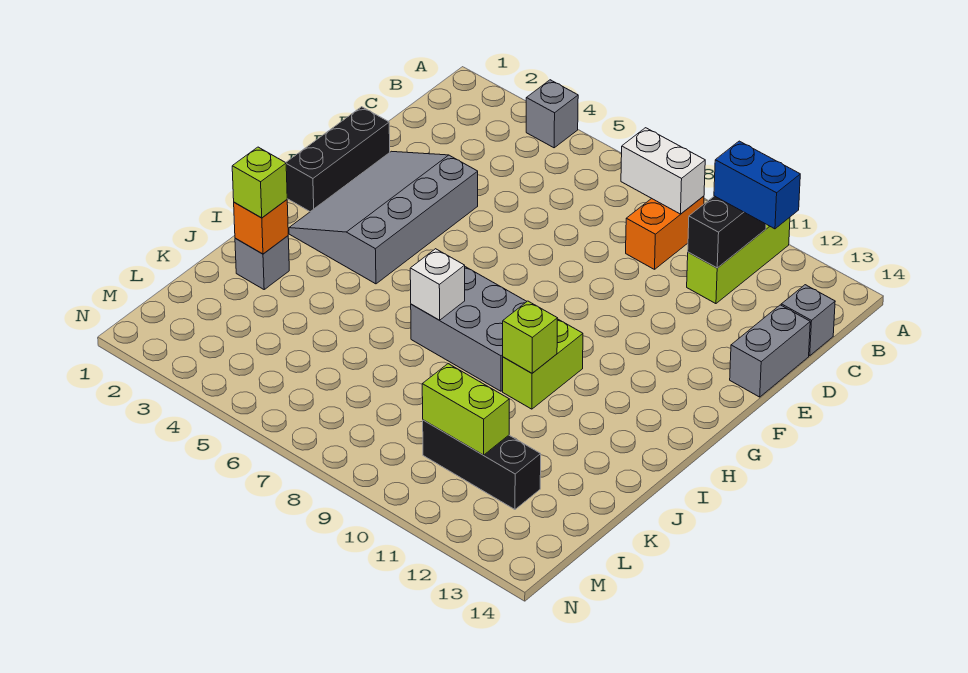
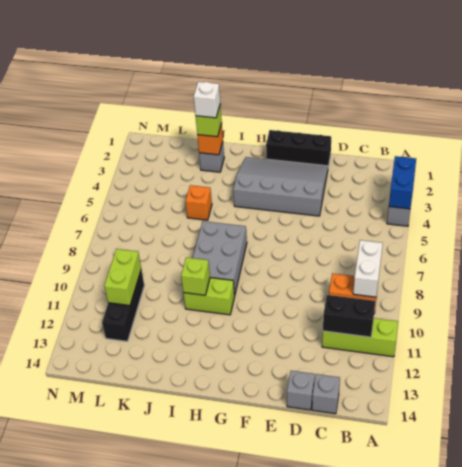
blue 1x2 brick [714,141,800,229] -> blue 1x2 brick moved to [389,156,416,209]
grey 1x2 brick [730,305,810,397] -> grey 1x1 brick [287,371,315,410]
white 1x1 brick [410,249,465,320] -> white 1x1 brick moved to [194,82,220,118]
none -> orange 1x1 brick [186,185,212,220]

